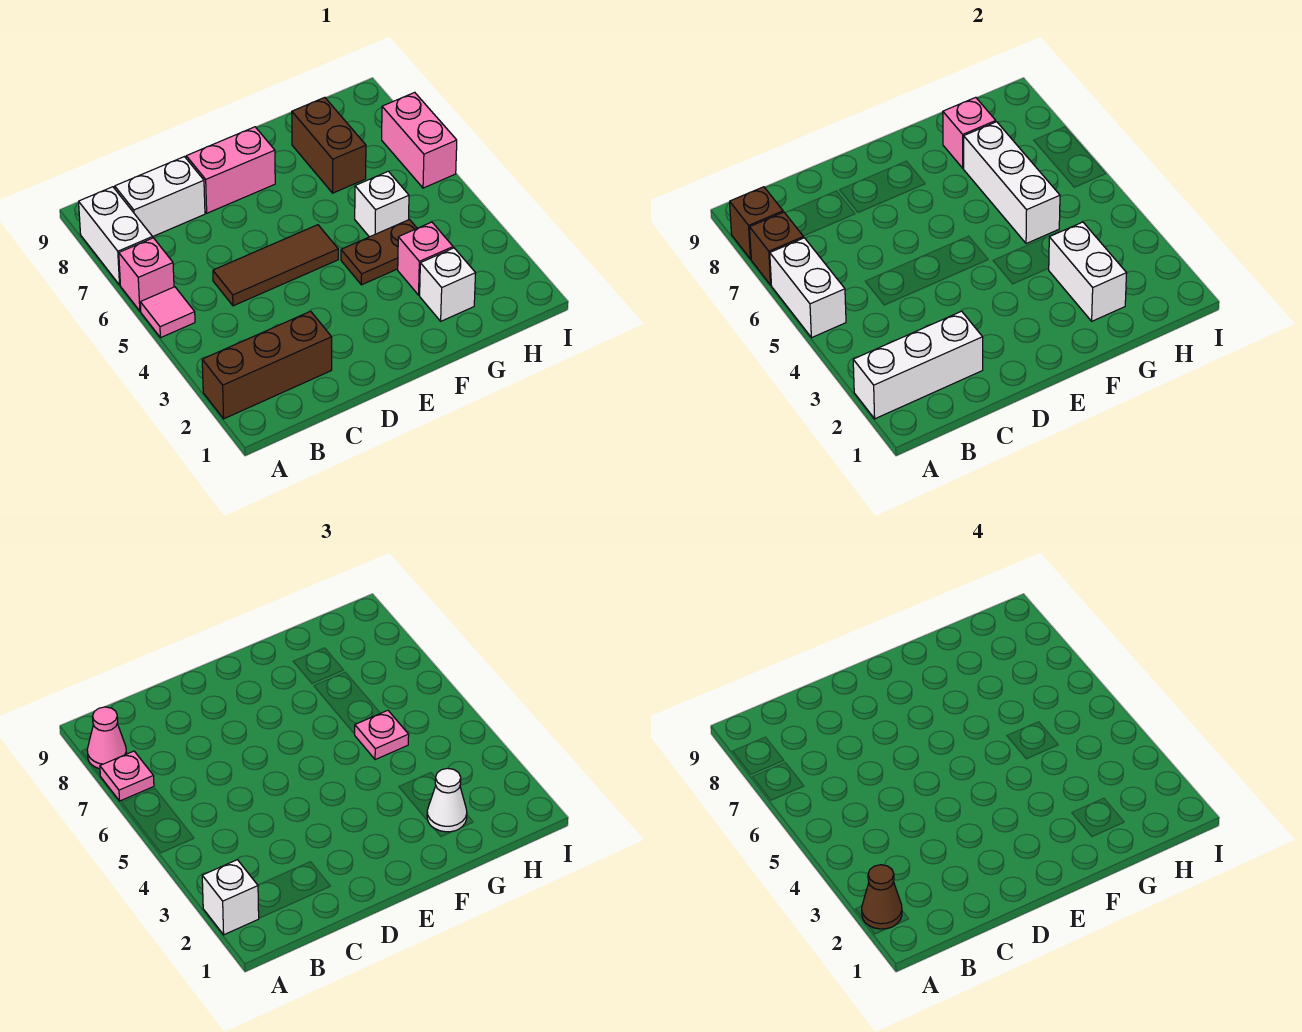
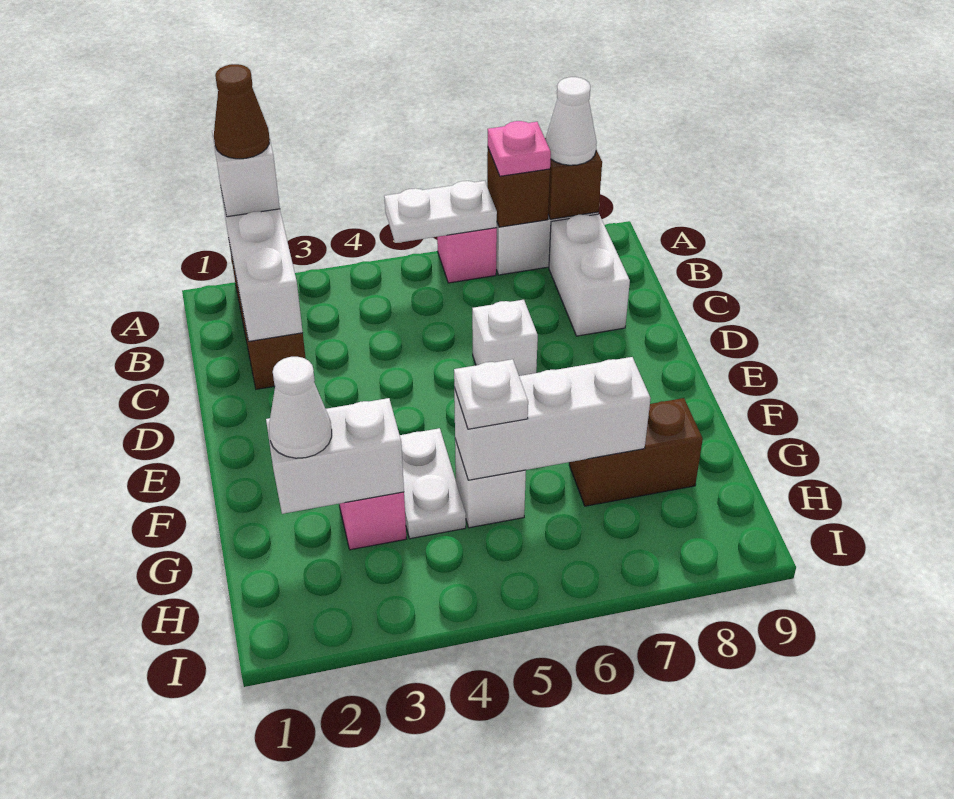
pink 1x1 tile [140,287,195,338] -> none
white 1x2 brick [770,238,846,338] -> white 1x2 plate [384,181,497,243]
pink 1x1 cone [87,707,126,769] -> white 1x1 cone [545,77,597,165]
brown 1x3 tile [213,225,338,306] -> none
pink 1x2 brick [186,127,275,213] -> none
brown 1x2 plate [341,220,417,285] -> white 1x2 plate [400,428,466,539]
white 1x1 brick [420,248,476,321] -> white 1x1 brick moved to [472,300,538,376]
pink 1x1 plate [355,710,409,760] -> white 1x1 plate [454,359,528,429]
pink 1x1 brick [943,97,996,168] -> none
pink 1x2 brick [382,92,457,188] -> none

